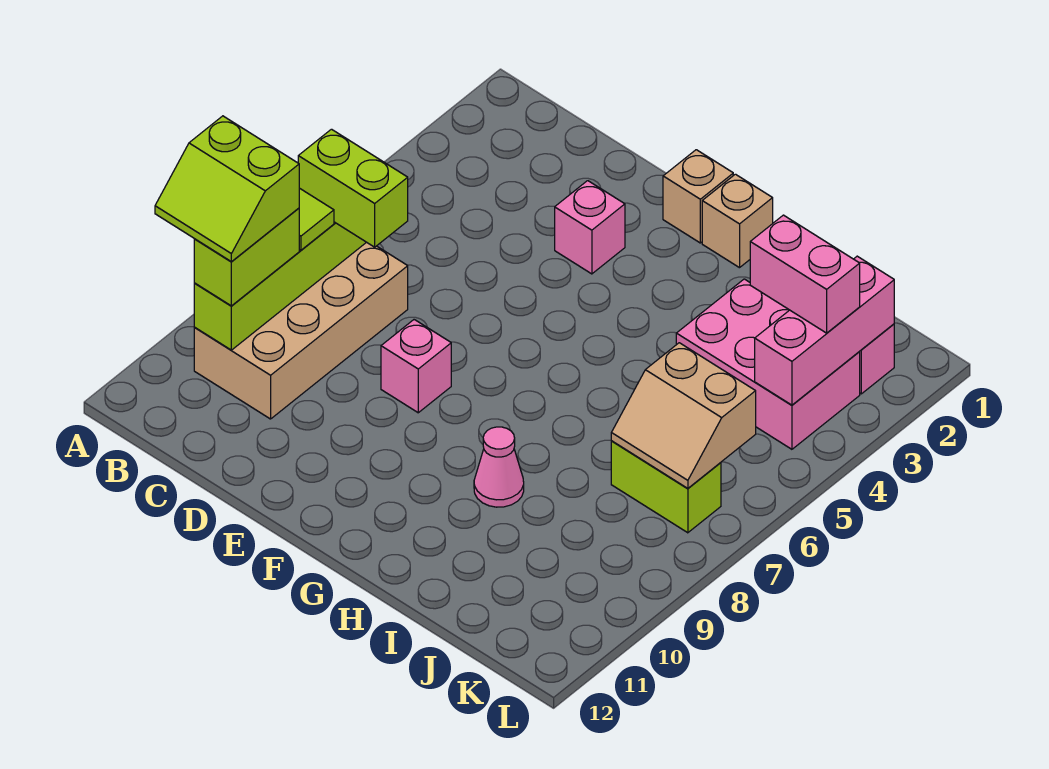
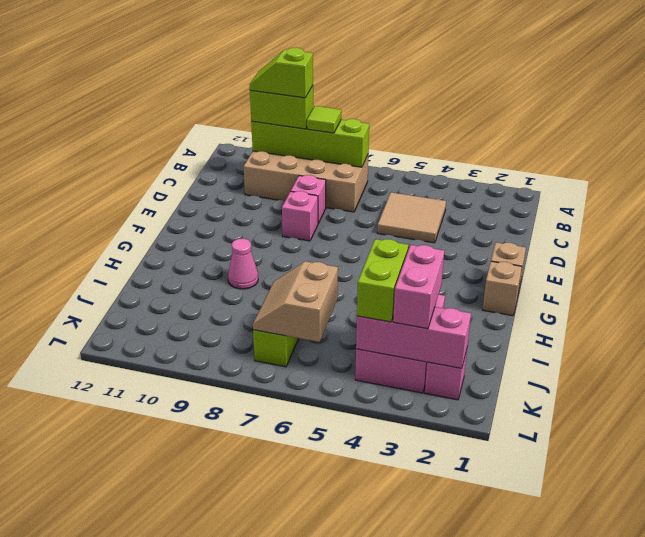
lime 2x2 slope [155,116,299,262] -> lime 1x2 slope [250,48,313,98]
lime 1x2 brick [298,129,408,247] -> lime 1x2 brick moved to [357,239,409,322]
none -> tan 2x2 tile [377,192,446,243]
pink 1x1 brick [555,181,625,274] -> pink 1x1 brick moved to [291,175,326,223]

